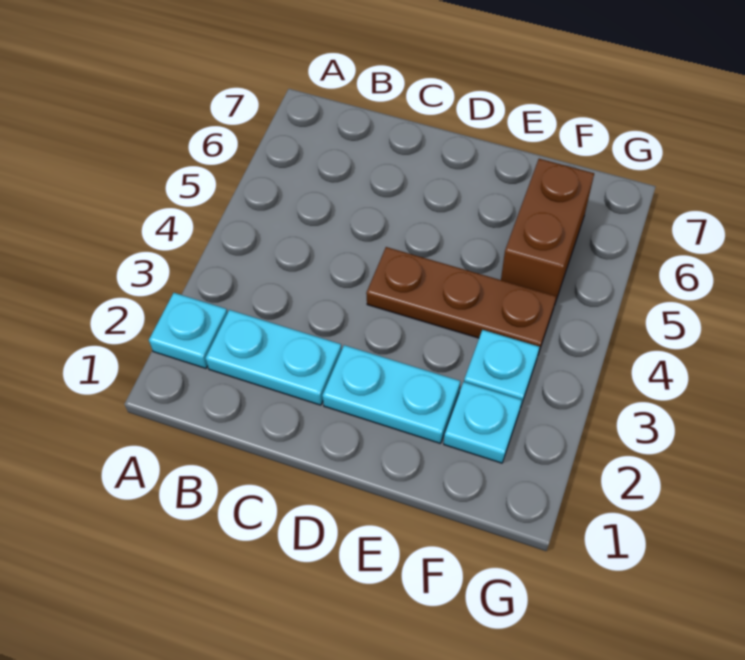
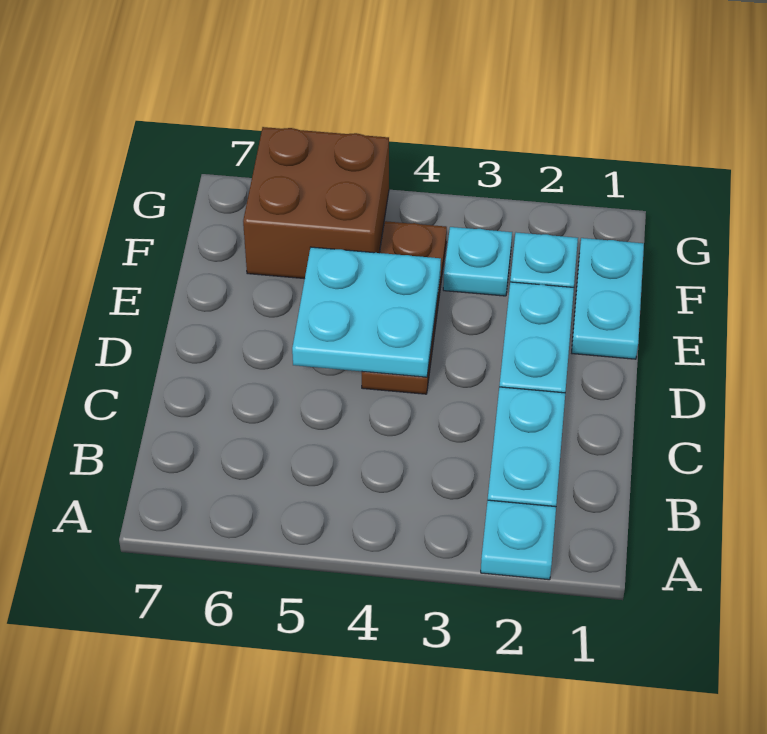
none -> cyan 2x2 plate [292,247,441,377]
none -> cyan 1x2 plate [572,238,644,359]
brown 1x2 brick [501,159,594,306] -> brown 2x2 brick [243,127,389,279]

